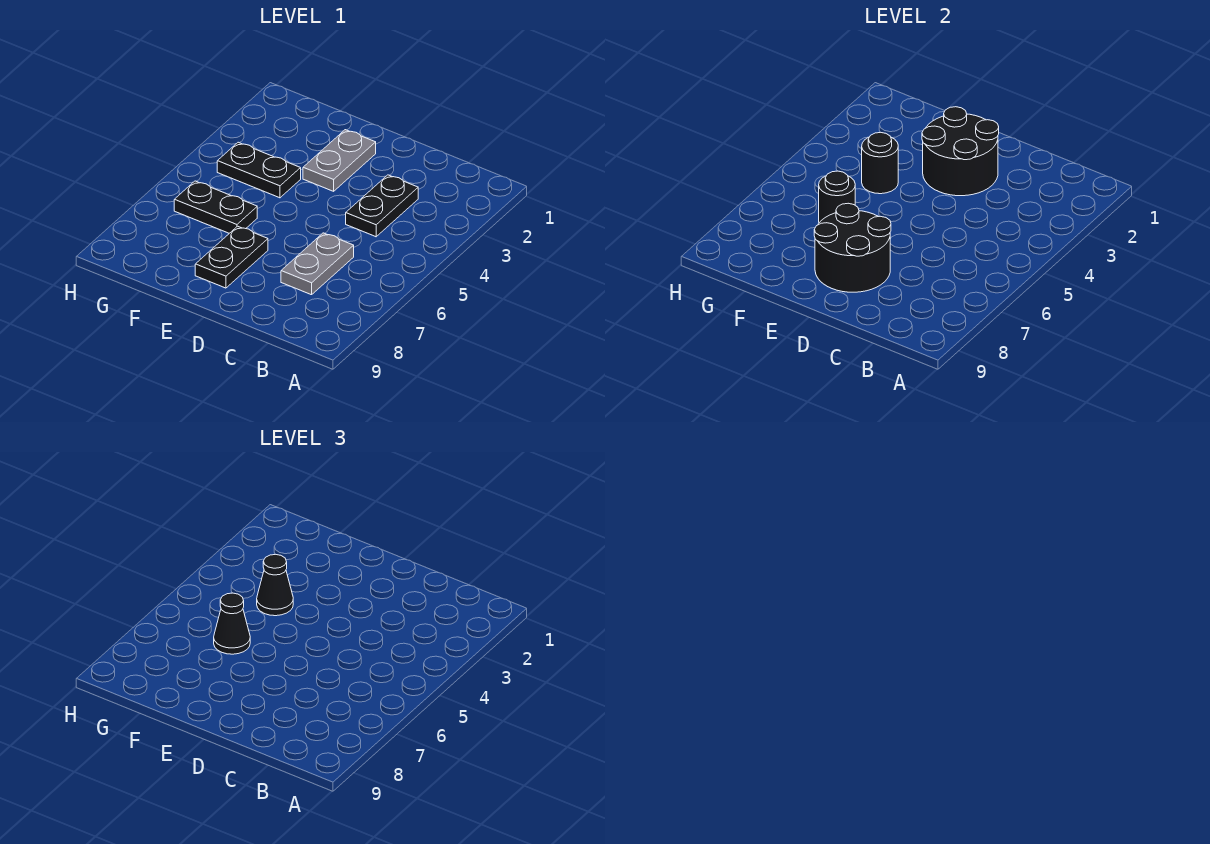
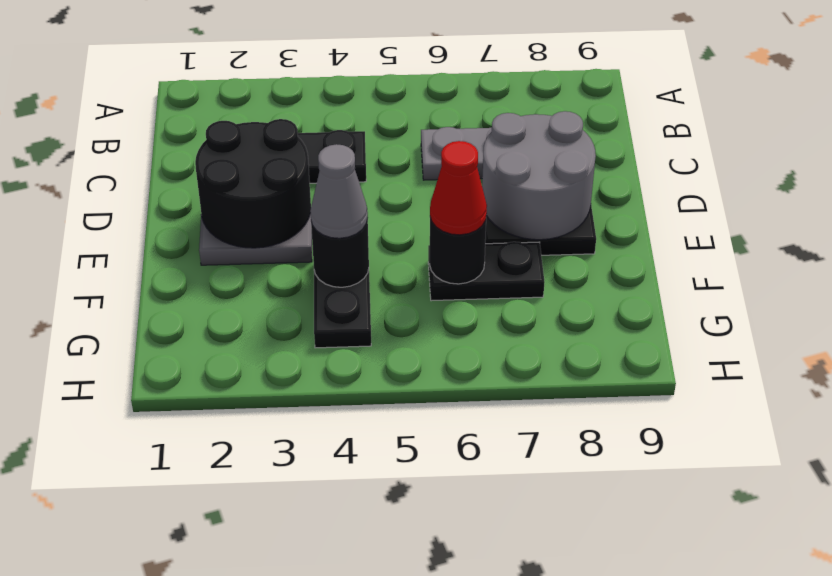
black 2x2 round brick [814,203,891,292] -> grey 2x2 round brick [482,111,596,240]
black 1x1 cone [257,554,293,616] -> grey 1x1 cone [310,144,368,238]
black 1x2 plate [174,181,257,233] -> black 1x2 plate turned to [428,242,545,301]
black 1x1 cone [214,593,250,654] -> red 1x1 cone [430,141,487,235]

